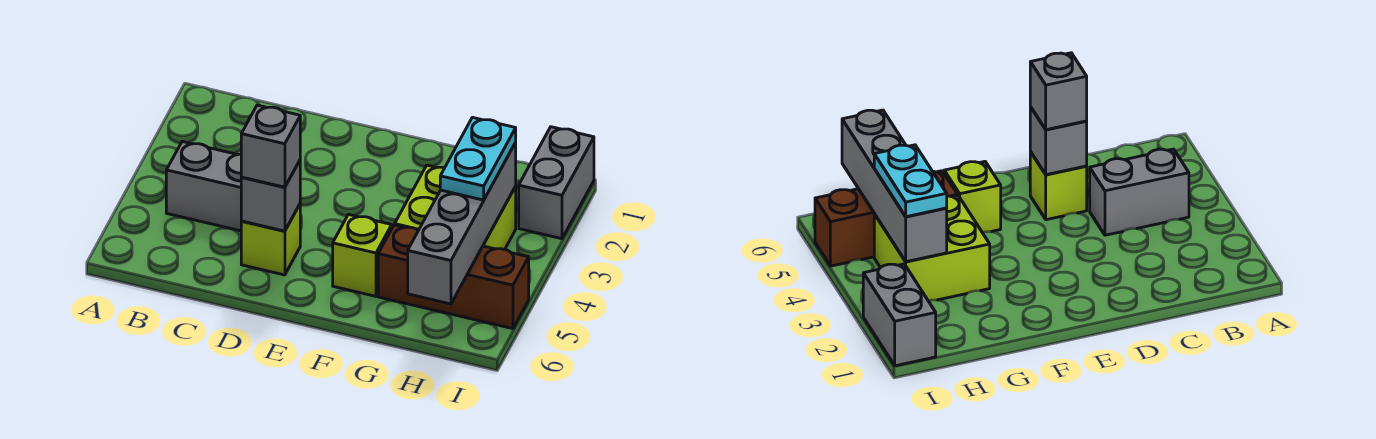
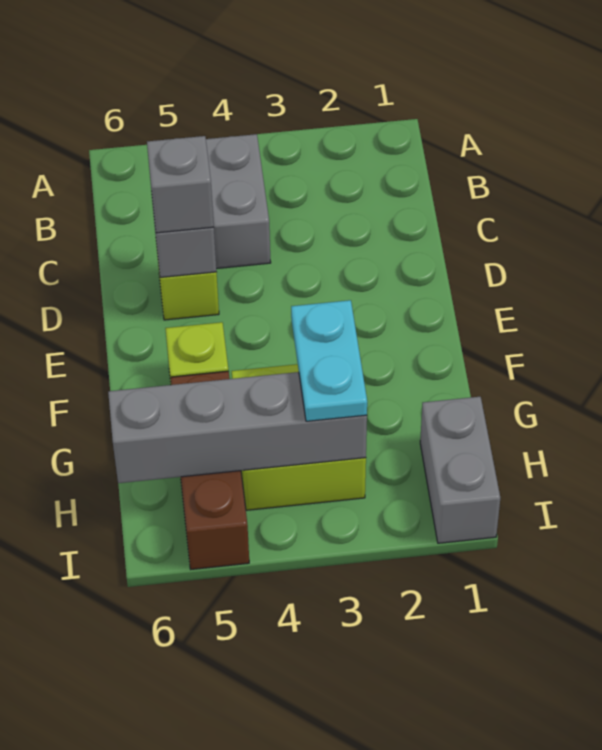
cyan 1x2 plate [440,117,516,200] -> cyan 1x2 plate turned to [291,300,367,421]
grey 1x2 brick [519,127,594,239] -> grey 1x2 brick turned to [420,397,500,543]

